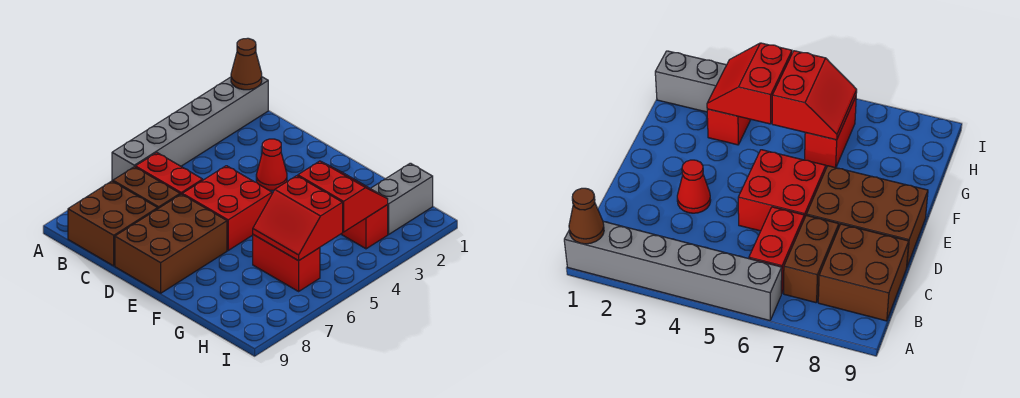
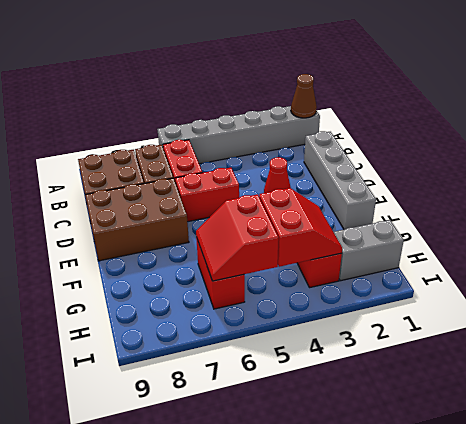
none -> grey 1x4 brick [304,131,376,229]
red 2x2 brick [182,166,272,250] -> red 1x2 brick [175,168,239,222]

